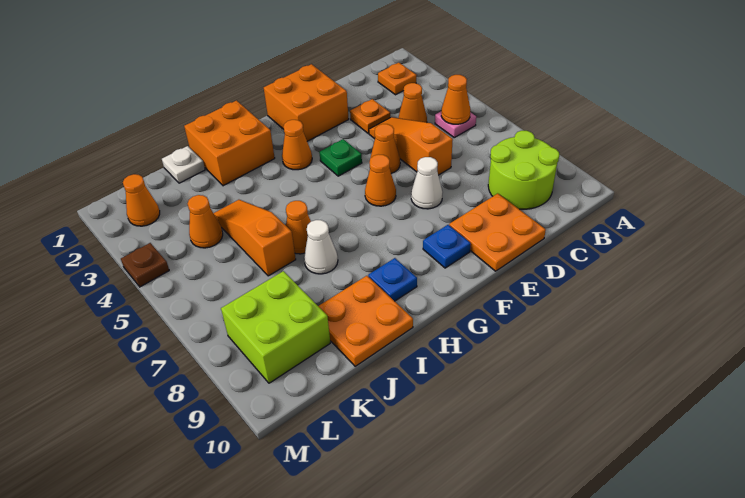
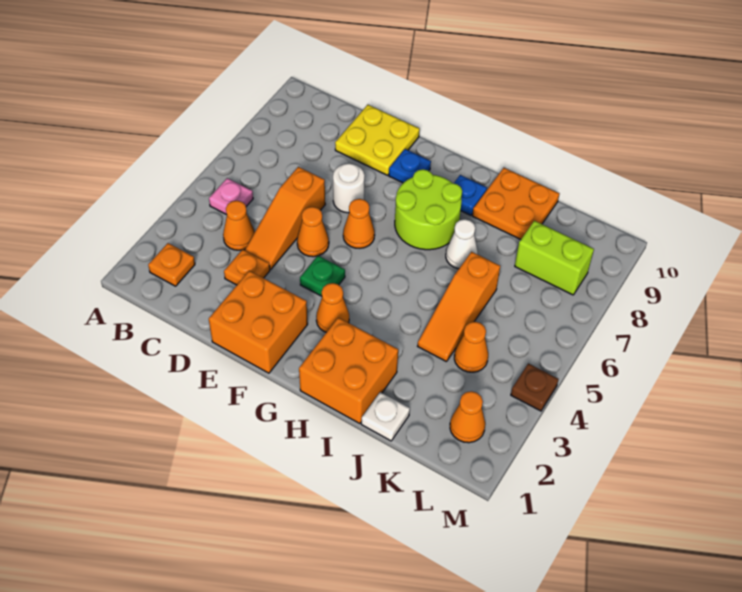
orange 1x1 cone [441,75,470,124] -> none
lime 2x2 round brick [488,131,559,209] -> lime 2x2 round brick moved to [395,169,462,250]
orange 2x2 plate [449,193,546,271] -> yellow 2x2 plate [335,105,420,175]
white 1x1 cone [411,157,443,209] -> white 1x1 round brick [333,163,365,213]
orange 1x1 cone [286,201,311,254] -> none
lime 2x2 brick [221,271,330,383] -> lime 1x2 brick [515,221,594,295]

